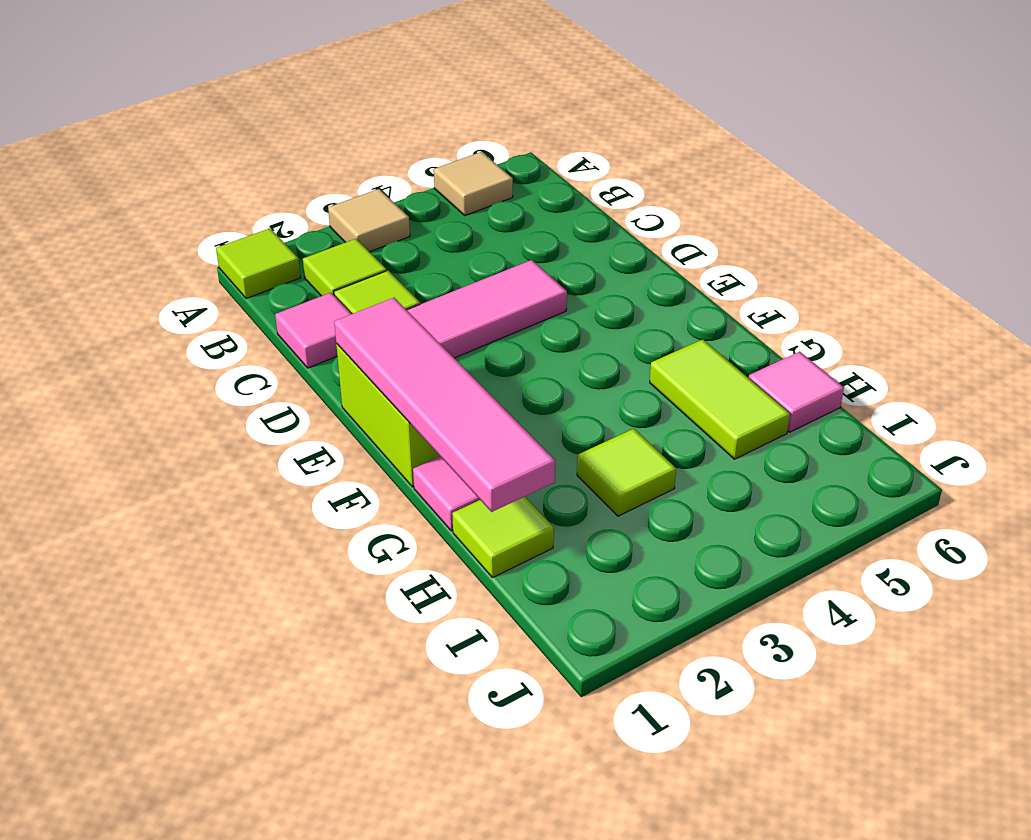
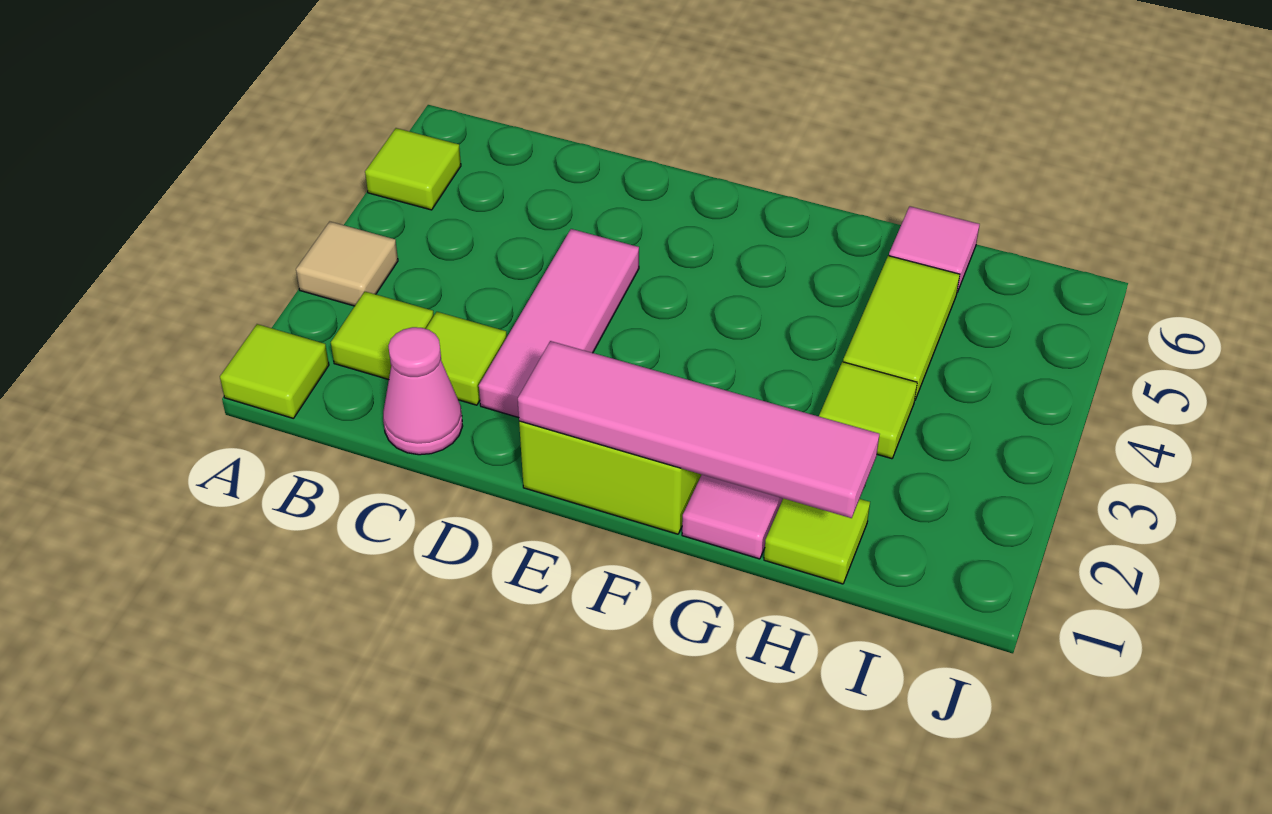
tan 1x1 tile [434,152,513,215] -> lime 1x1 tile [365,128,461,210]
pink 1x1 tile [275,293,351,368] -> pink 1x1 cone [383,327,463,455]
lime 1x2 tile [650,339,790,459] -> lime 1x2 tile turned to [843,256,960,400]

